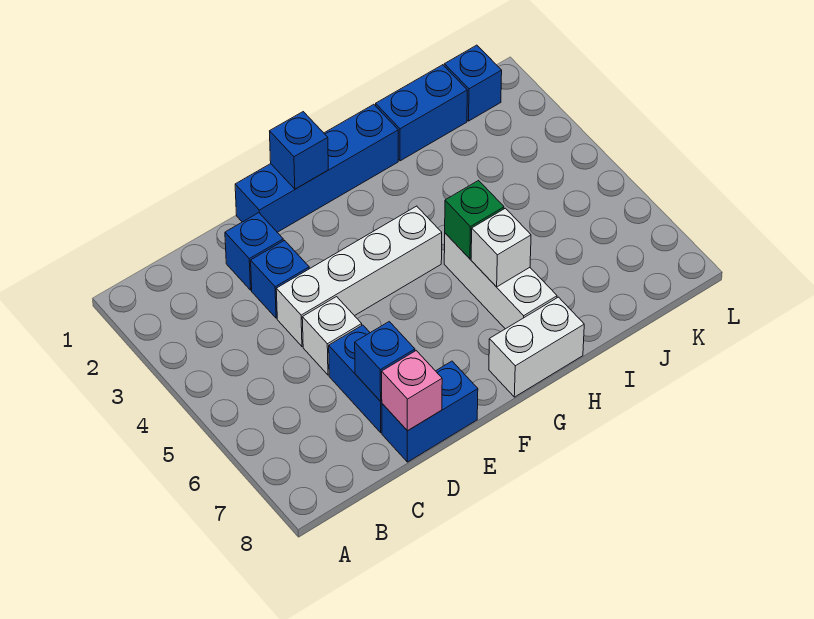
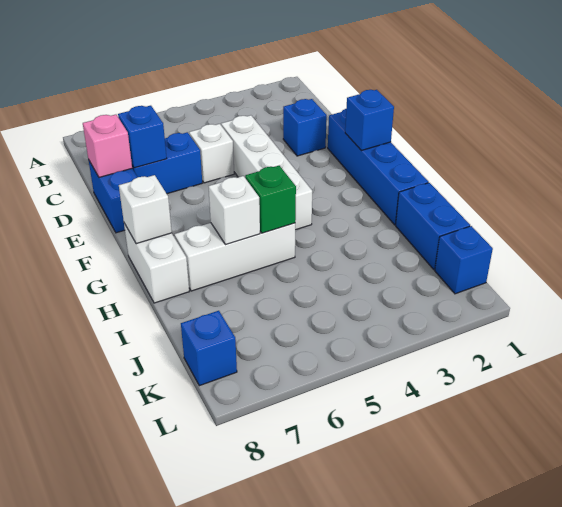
blue 1x1 brick [251,240,309,318] -> blue 1x1 brick moved to [181,311,237,386]
none -> white 1x1 brick [119,175,172,244]

